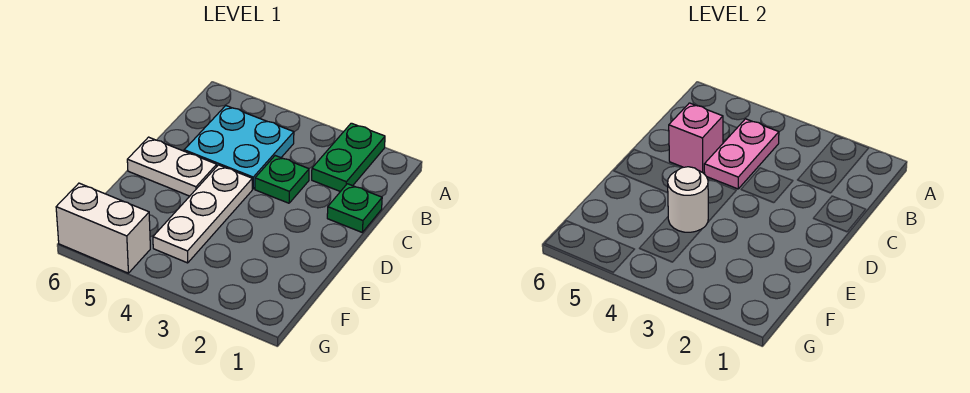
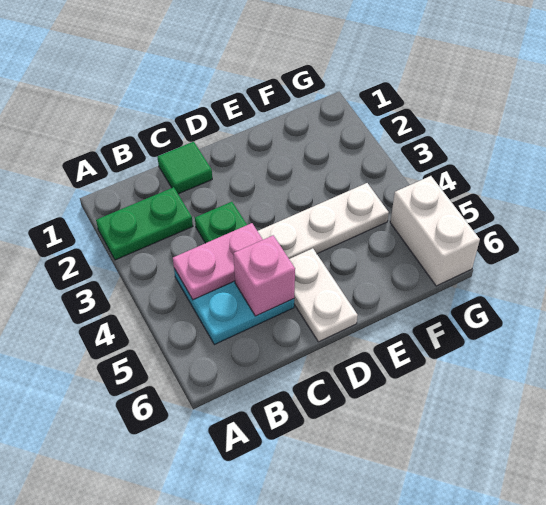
green 1x1 plate [327,184,382,232] -> green 1x1 tile [157,142,212,194]
white 1x1 round brick [668,167,708,232] -> none

